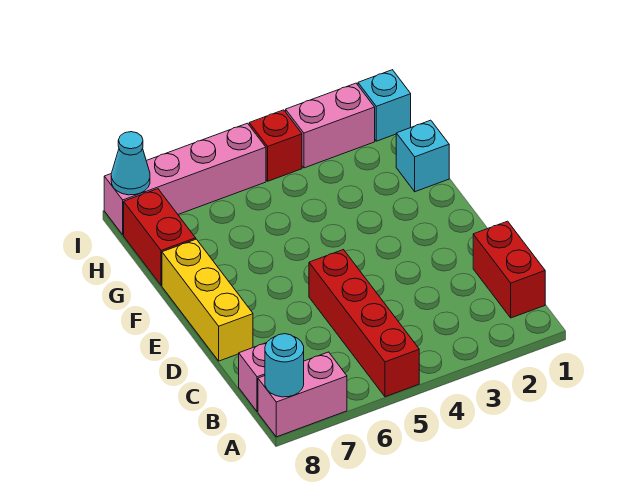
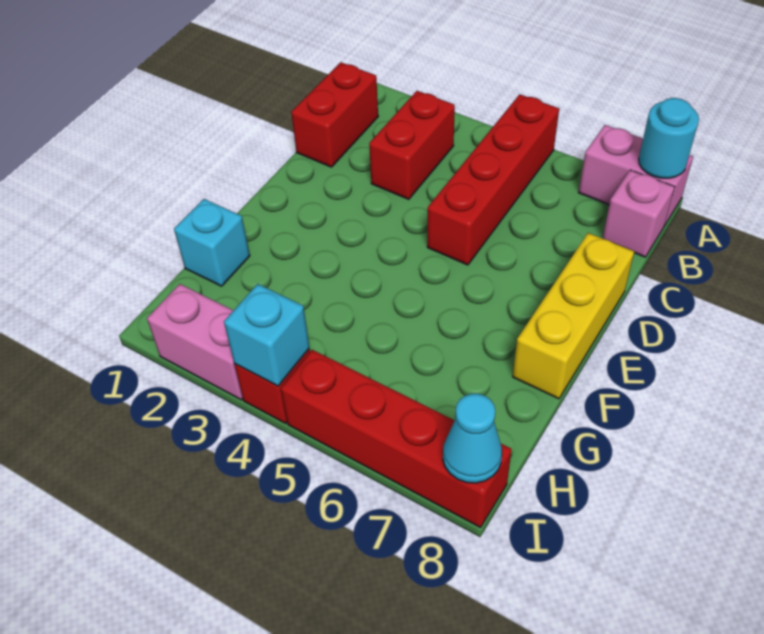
red 1x2 brick [124,189,196,285] -> red 1x2 brick moved to [369,91,455,199]
cyan 1x1 brick [358,70,411,141] -> cyan 1x1 brick moved to [224,284,310,386]
pink 1x4 brick [104,123,266,235] -> red 1x4 brick [281,350,512,528]

